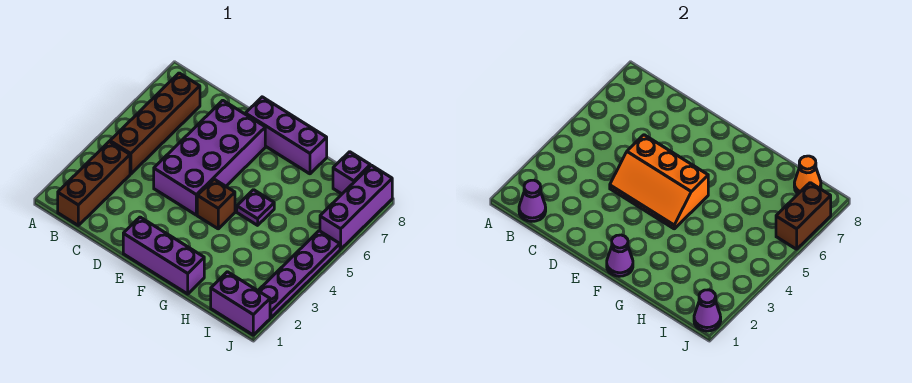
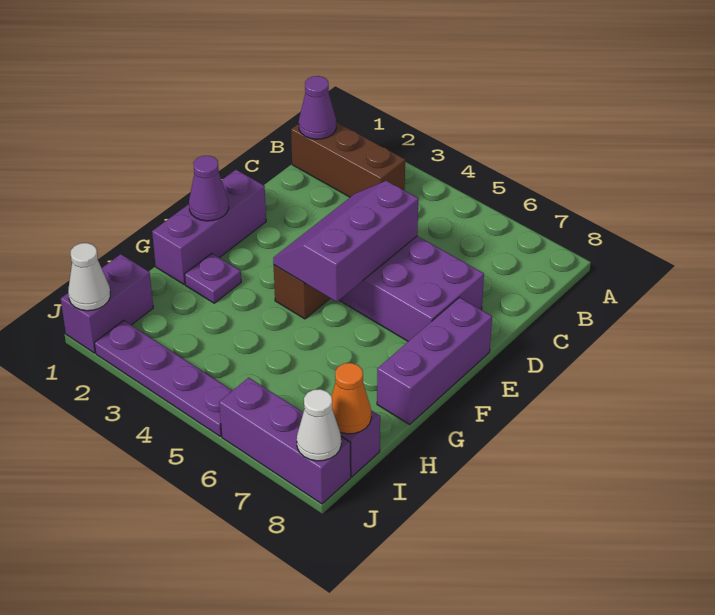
brown 1x4 brick [110,73,200,174] -> none
orange 2x3 slope [610,135,708,229] -> purple 2x3 slope [273,181,418,302]
purple 1x1 plate [237,190,274,225] -> purple 1x1 plate moved to [185,253,241,303]
purple 1x1 cone [694,290,721,331] -> white 1x1 cone [68,243,110,311]
brown 1x2 brick [776,183,831,249] -> none
none -> white 1x1 cone [297,389,341,461]

